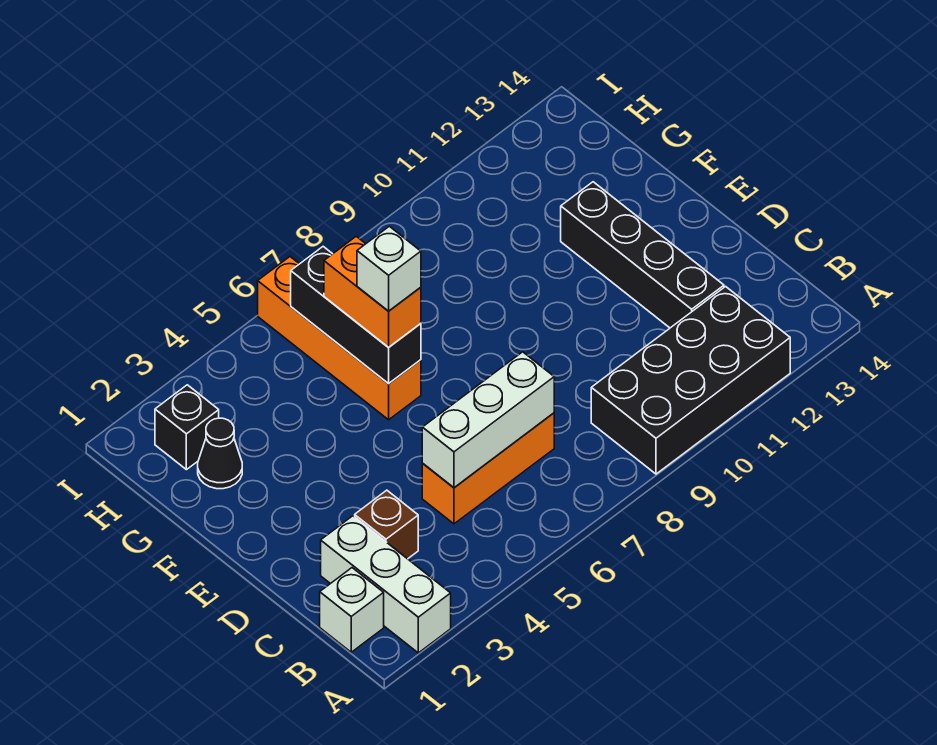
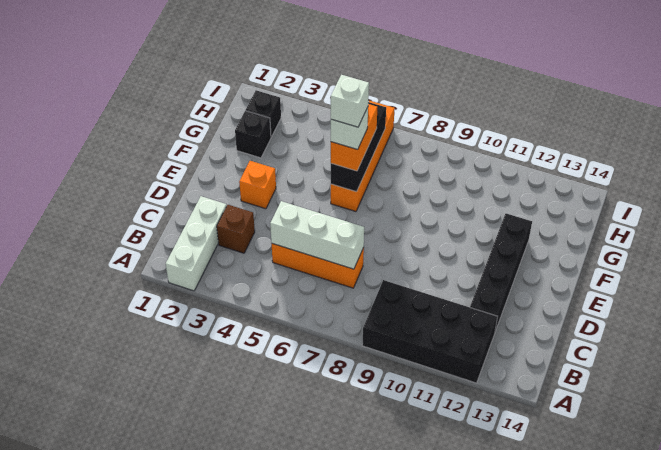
white 1x1 brick [320,568,384,652] -> white 1x1 brick moved to [331,75,369,127]
none -> orange 1x1 brick [239,161,276,209]
black 1x1 cone [198,418,242,489] -> black 1x1 brick [235,111,271,158]

